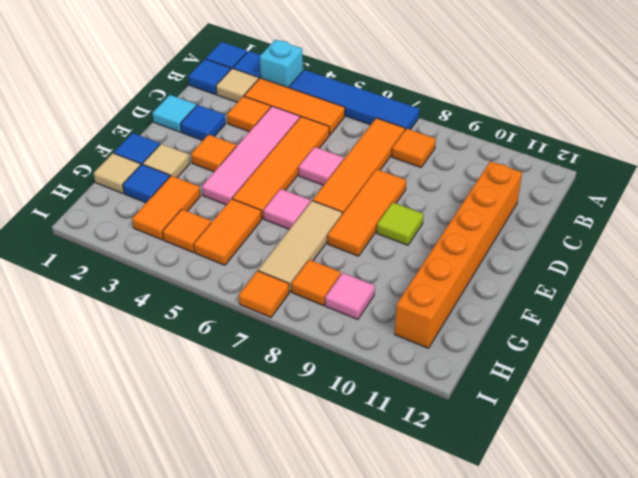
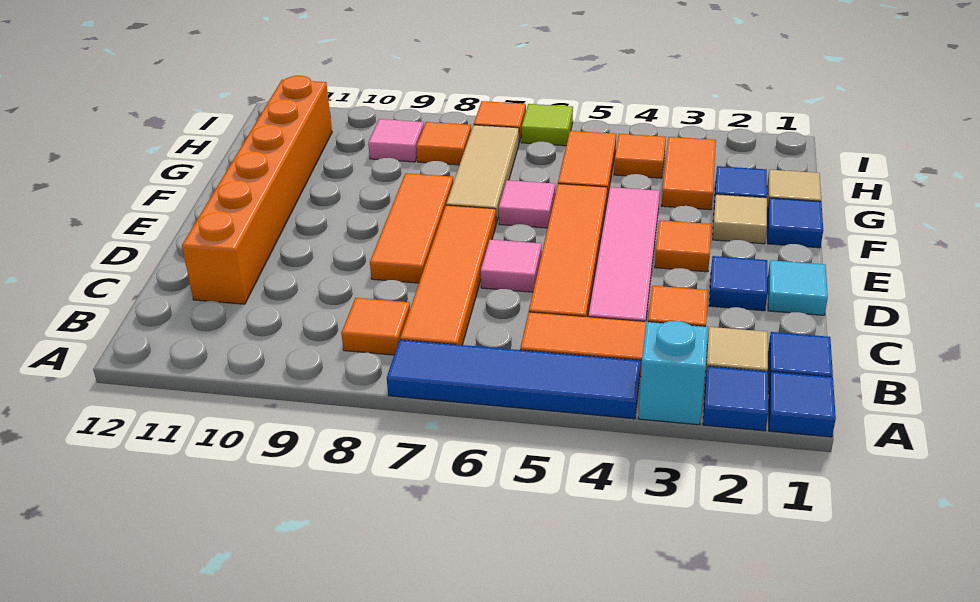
lime 1x1 tile [377,202,424,245] -> lime 1x1 tile moved to [522,104,573,146]

